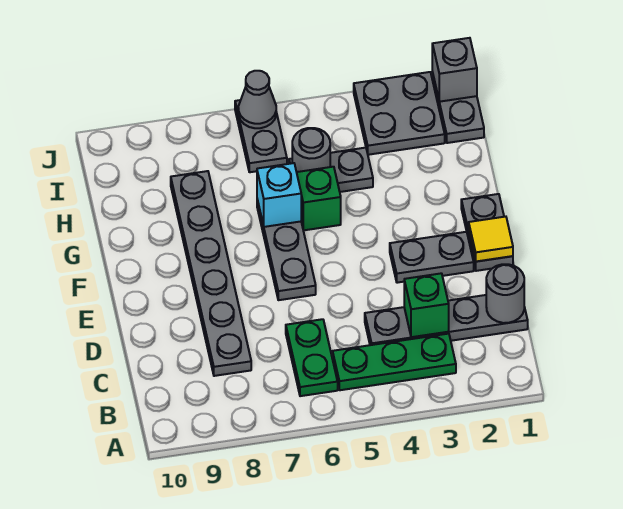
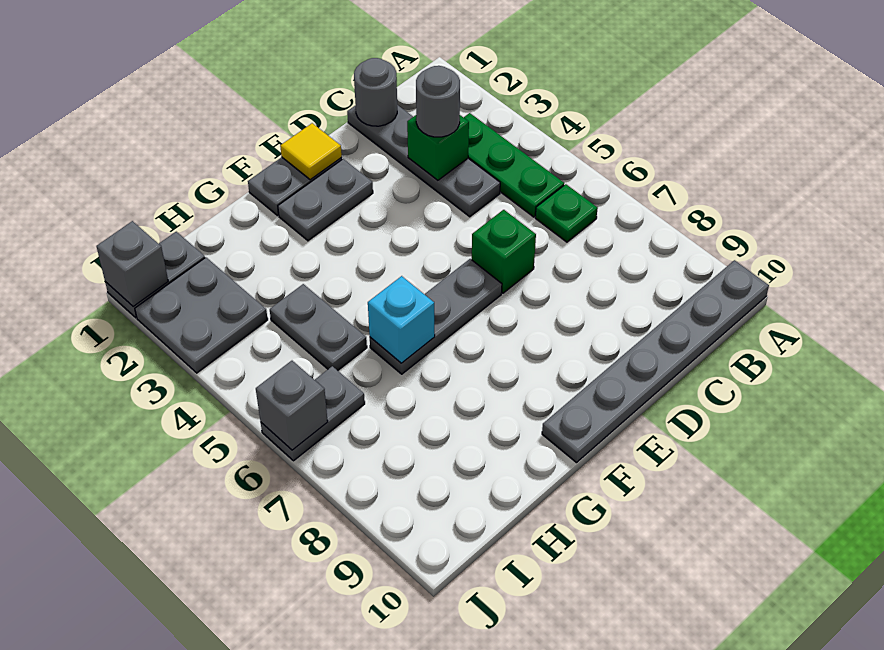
green 1x2 plate [286,319,338,396] -> green 1x1 plate [535,184,598,242]
grey 1x6 plate [171,171,251,376] -> grey 1x6 plate moved to [542,260,769,463]
grey 1x2 plate [390,232,474,283] -> grey 1x2 plate turned to [278,159,373,241]
green 1x1 brick [297,167,341,230] -> green 1x1 brick moved to [472,210,536,293]
grey 1x1 round brick [292,128,330,172] -> grey 1x1 round brick moved to [416,66,460,137]
grey 1x1 cone [238,71,276,128] -> grey 1x1 brick [256,361,328,450]

